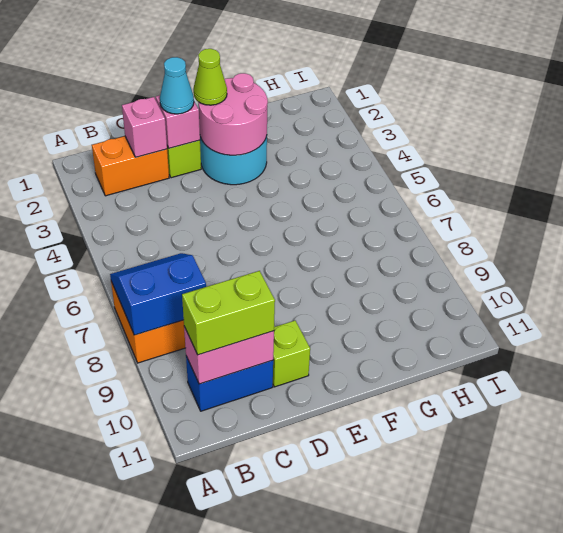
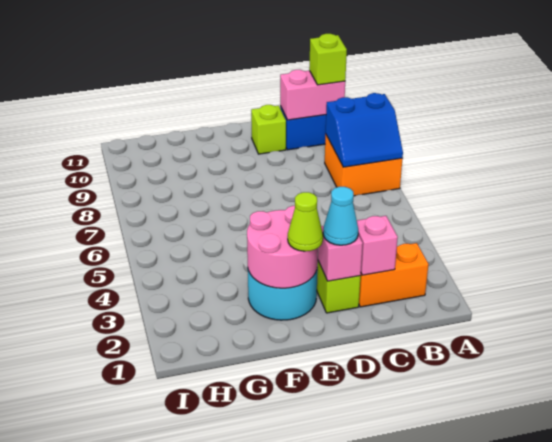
lime 1x2 brick [182,271,275,355] -> lime 1x1 brick [309,34,347,85]

